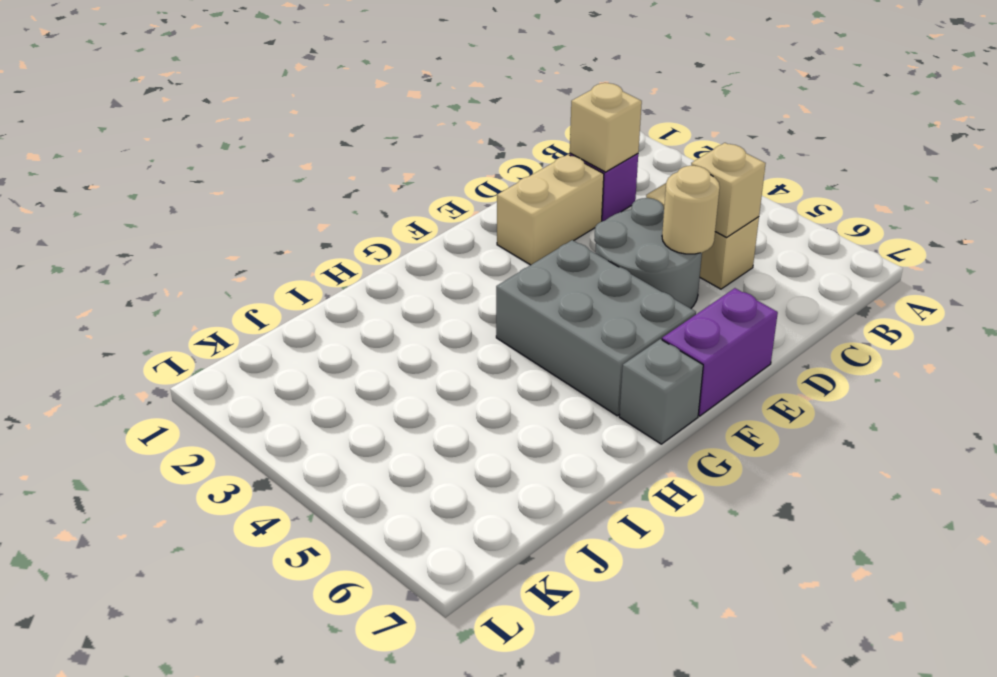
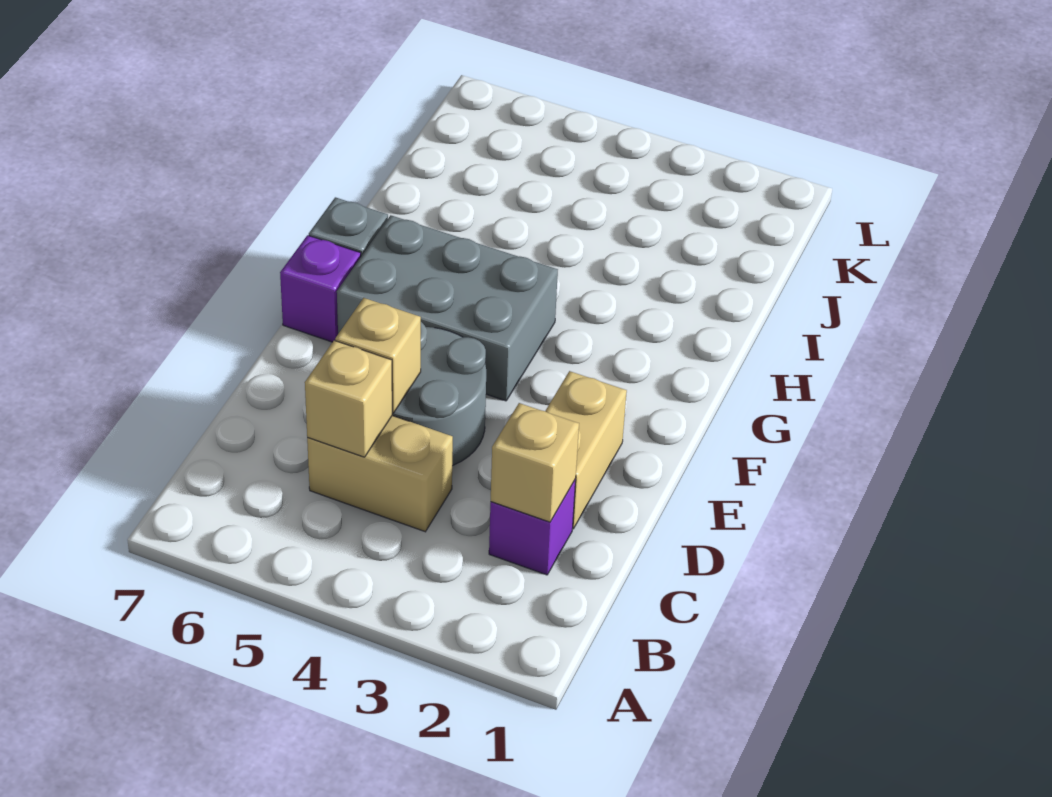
tan 1x1 round brick [662,166,720,254] -> tan 1x1 brick [335,298,421,413]
purple 1x2 brick [662,288,778,416] -> purple 1x1 brick [280,235,361,342]

